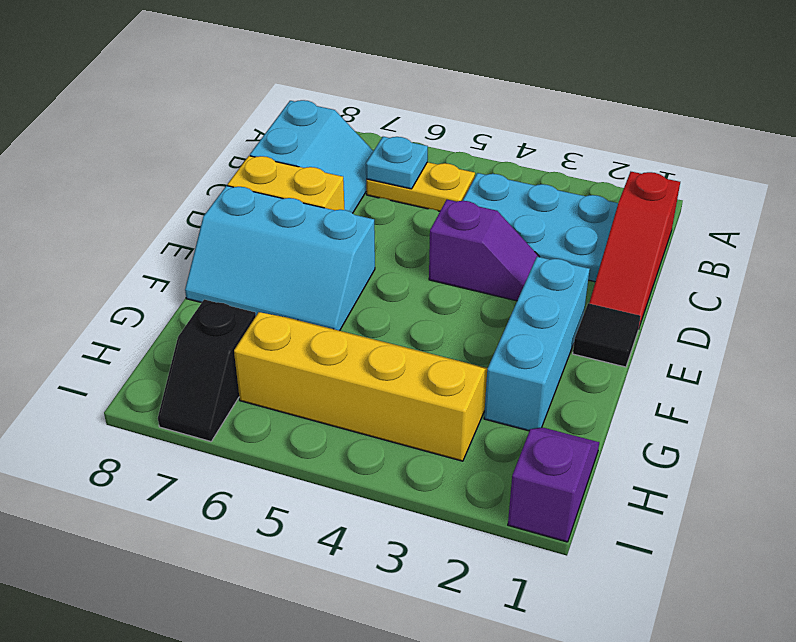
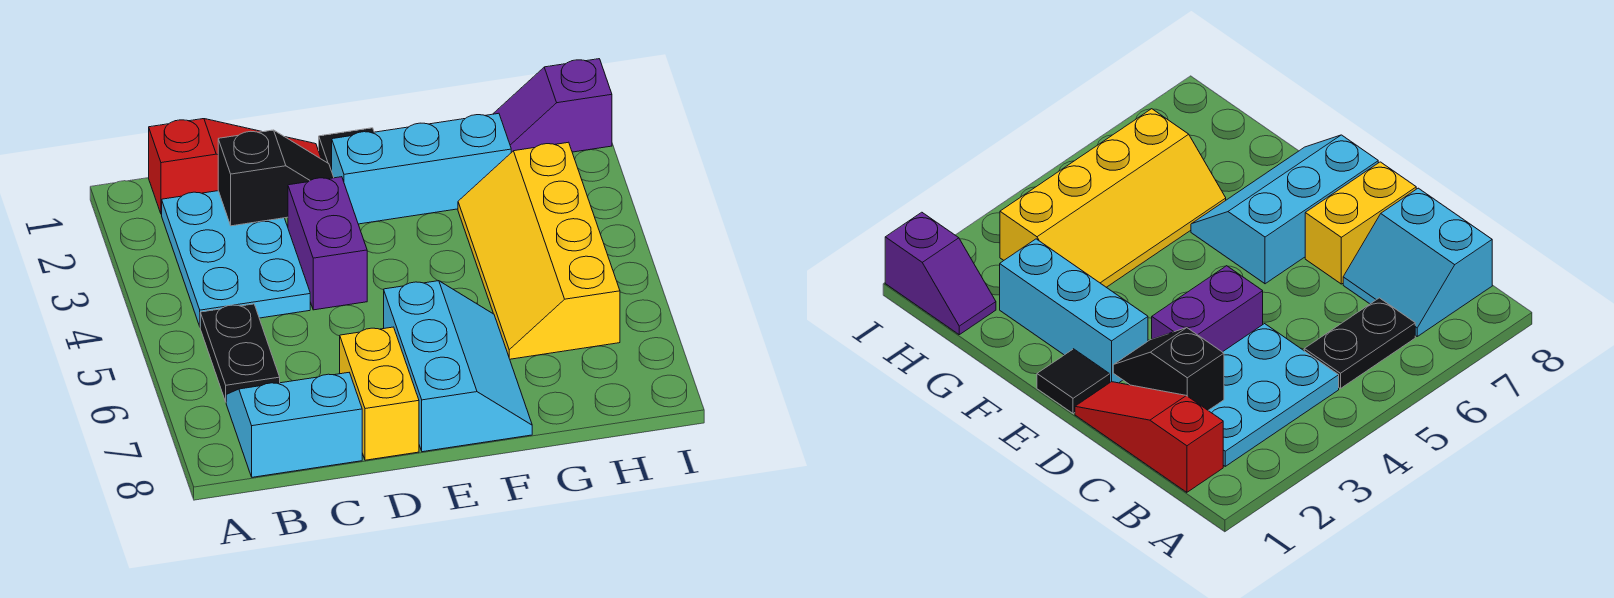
yellow 1x2 plate [366,162,475,211] -> black 1x2 plate [200,304,280,402]
cyan 1x1 plate [366,137,428,189] -> none
purple 1x2 slope [429,200,539,301] -> purple 1x2 brick [288,177,367,310]
black 1x2 slope [158,299,256,442] -> black 1x2 slope moved to [218,130,334,226]

